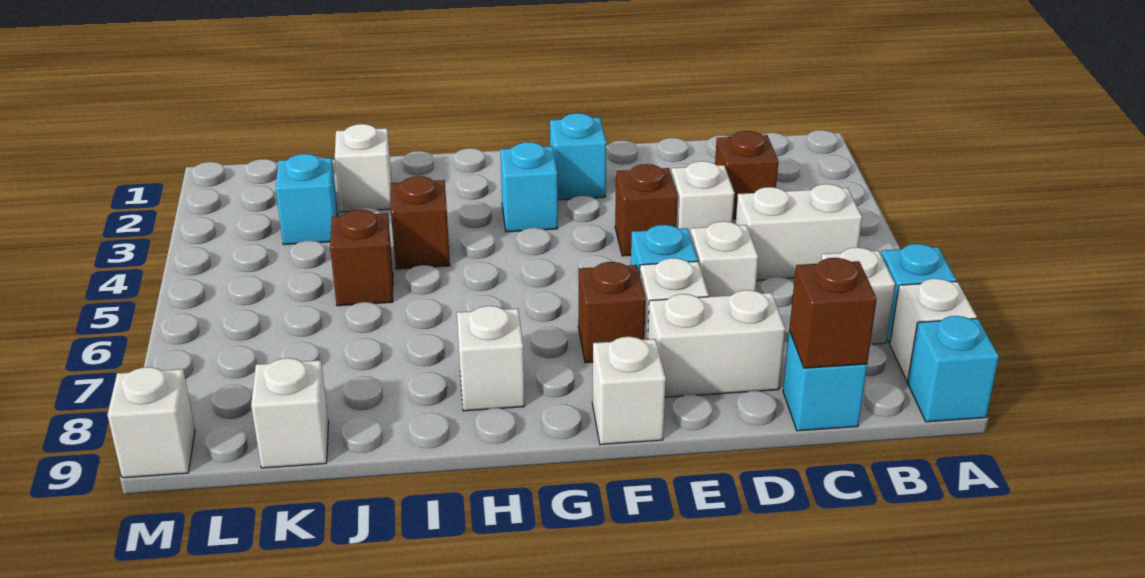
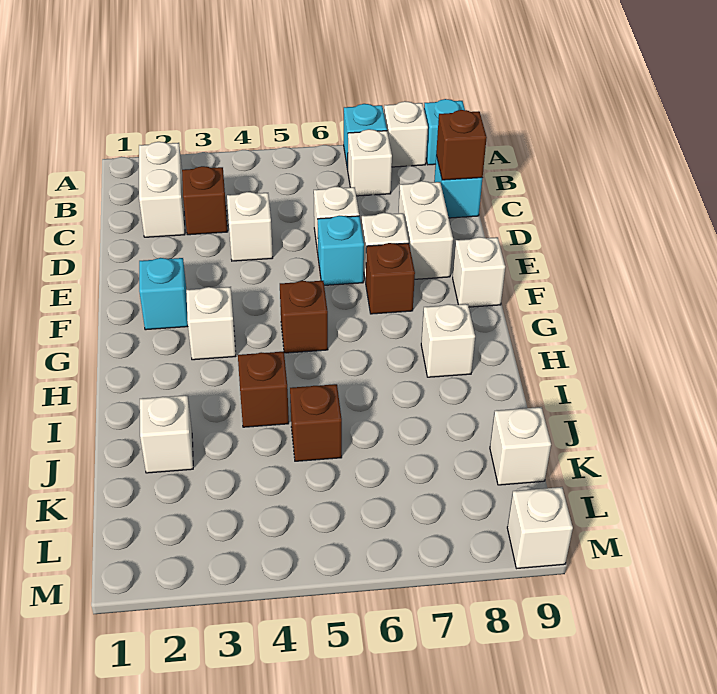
white 1x2 brick [736,184,862,280] -> white 1x2 brick moved to [139,142,185,237]
brown 1x1 brick [615,164,678,256] -> brown 1x1 brick moved to [280,281,328,353]
cyan 1x1 brick [500,142,558,232] -> white 1x1 brick [186,287,236,360]
cyan 1x1 brick [276,154,338,245] -> none

